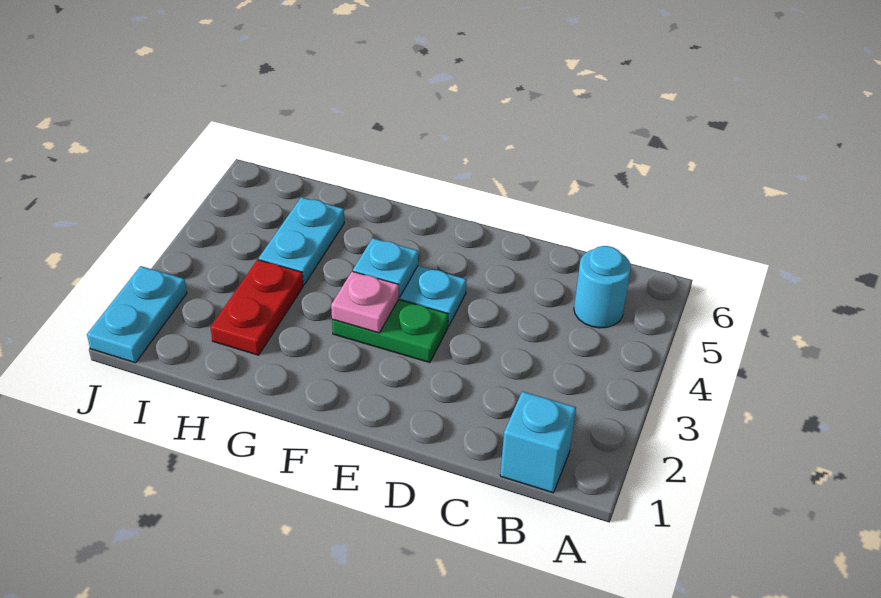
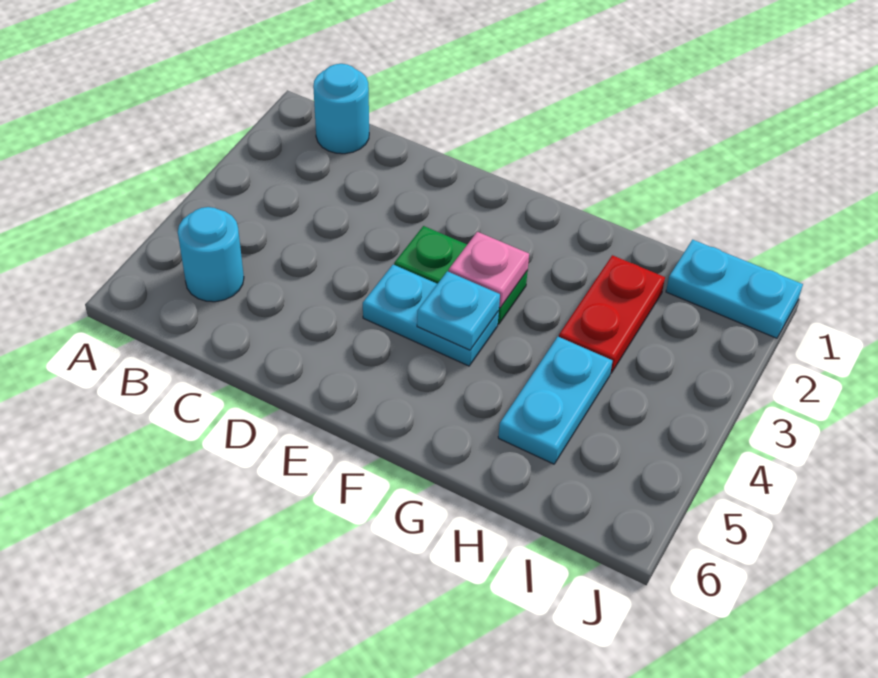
cyan 1x1 brick [500,391,576,493] -> cyan 1x1 round brick [313,64,369,154]
cyan 1x2 plate [87,266,187,363] -> cyan 1x2 plate turned to [666,240,803,338]

